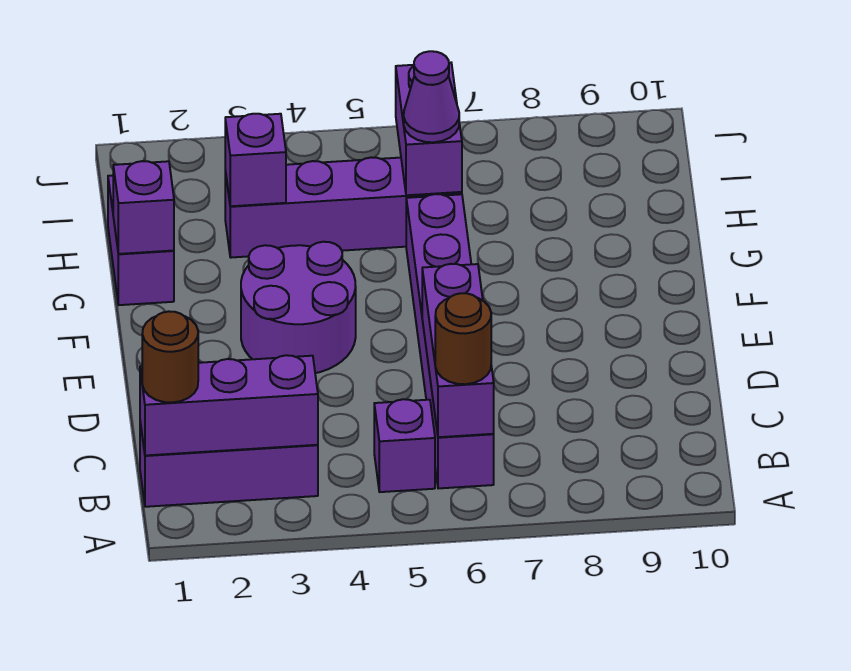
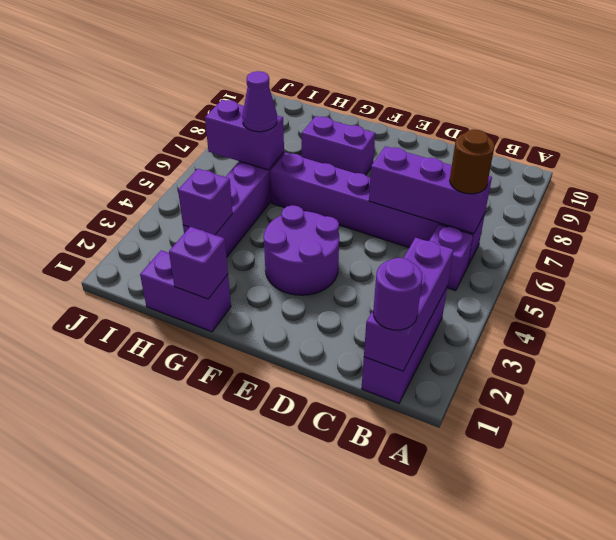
brown 1x1 round brick [142,311,198,403] -> purple 1x1 round brick [373,258,422,330]
none -> purple 1x2 brick [302,116,375,175]

